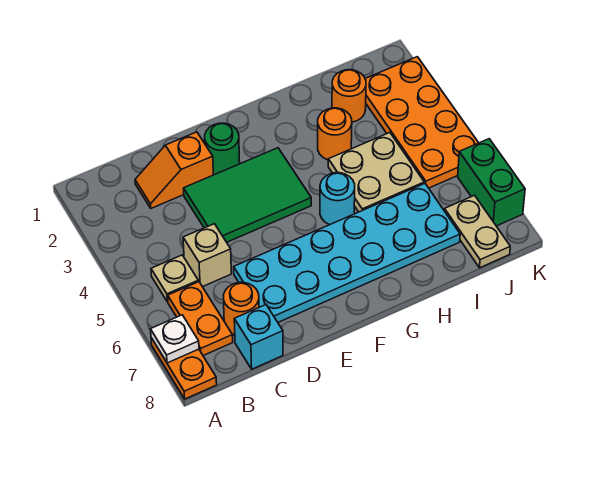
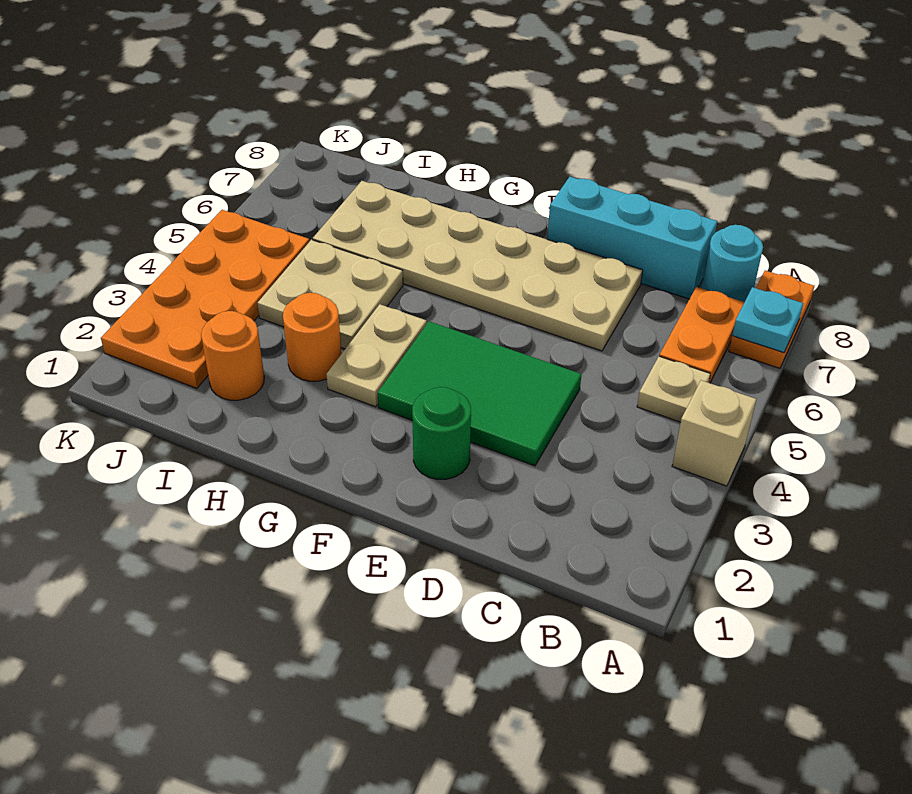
white 1x1 plate [151,315,199,363] -> cyan 1x1 plate [732,287,804,353]
orange 1x2 slope [135,132,213,208] -> none
tan 1x1 brick [183,224,231,287] -> tan 1x1 brick moved to [672,380,756,486]
orange 1x1 round brick [223,282,259,335] -> none
cyan 1x1 brick [234,305,283,369] -> cyan 1x3 brick [547,177,717,299]
cyan 2x6 plate [234,183,460,322] -> tan 2x6 plate [313,181,643,351]
cyan 1x1 round brick [320,173,355,225] -> cyan 1x1 round brick moved to [702,225,763,302]
tan 1x2 plate [444,195,510,268] -> tan 1x2 plate moved to [326,304,427,407]
green 1x2 brick [458,139,525,226] -> none

